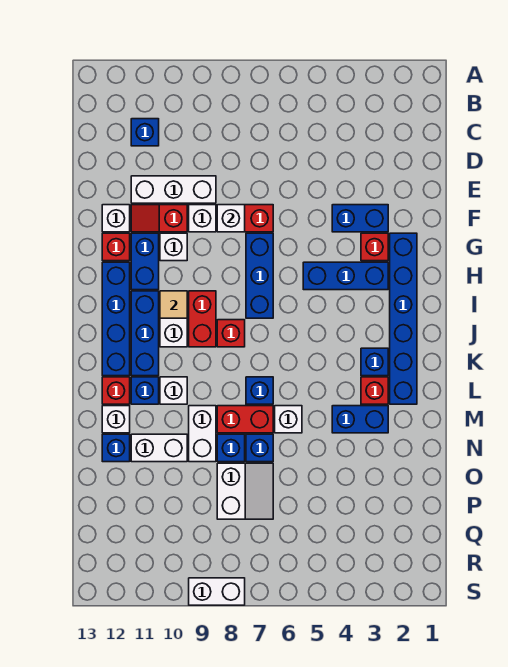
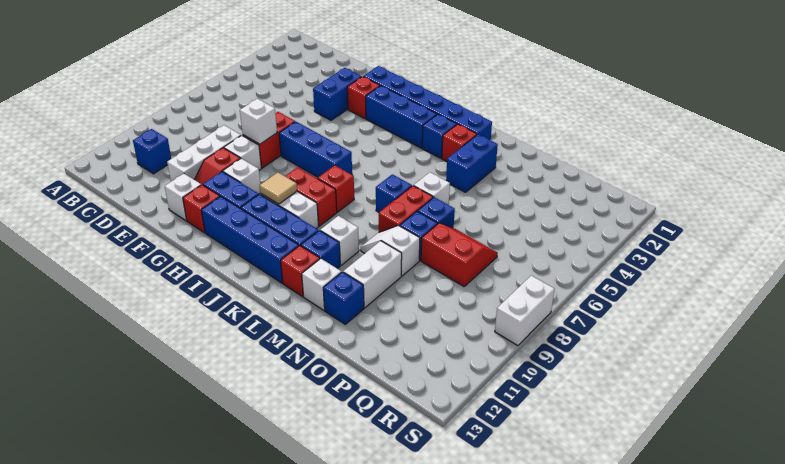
blue 1x3 brick [303,262,388,290] -> blue 1x3 brick turned to [366,86,437,148]
white 1x2 brick [189,406,216,462] -> white 1x2 slope [361,225,420,276]
white 2x2 slope [217,463,273,519] -> red 2x2 slope [421,223,498,286]

